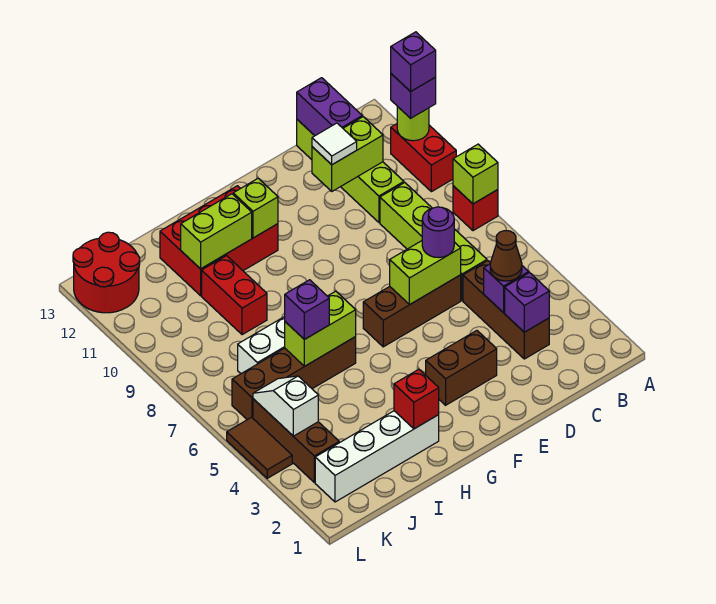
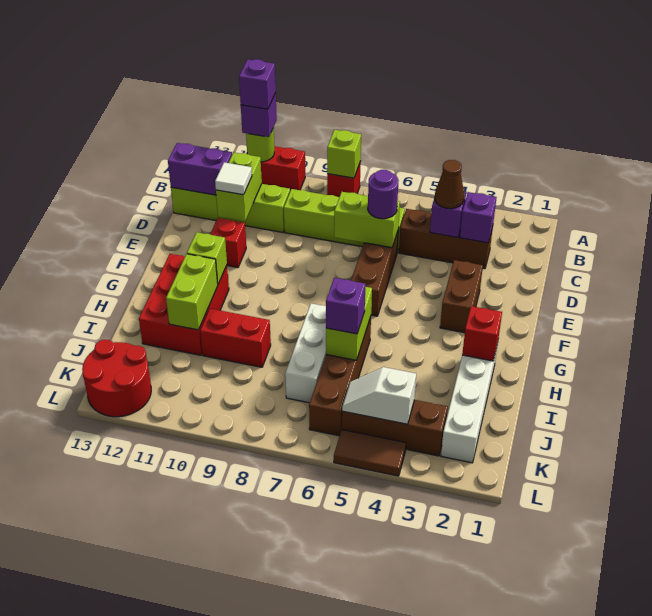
lime 1x2 brick [390,241,461,305] -> lime 1x2 brick turned to [334,192,400,248]
none -> red 1x1 brick [210,218,246,268]

